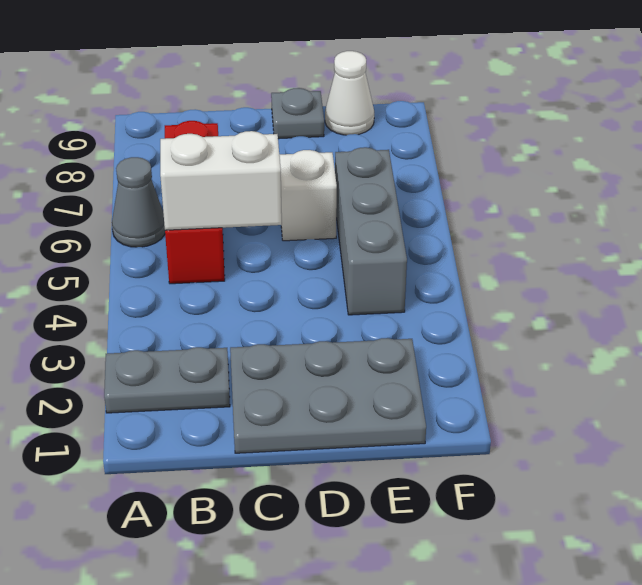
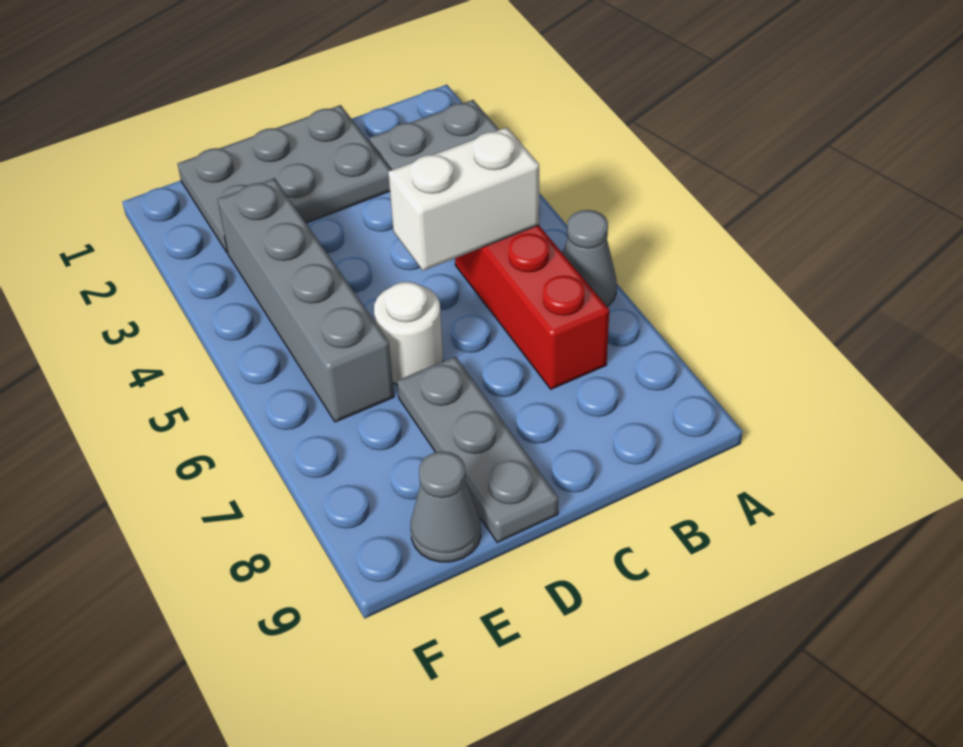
white 1x1 brick [279,150,337,241] -> white 1x1 round brick [374,282,443,385]
grey 1x1 plate [271,88,324,139] -> grey 1x3 plate [397,356,558,543]
grey 1x3 brick [335,147,407,315] -> grey 1x4 brick [218,178,394,422]
white 1x1 cone [325,51,374,135] -> grey 1x1 cone [411,451,481,562]

